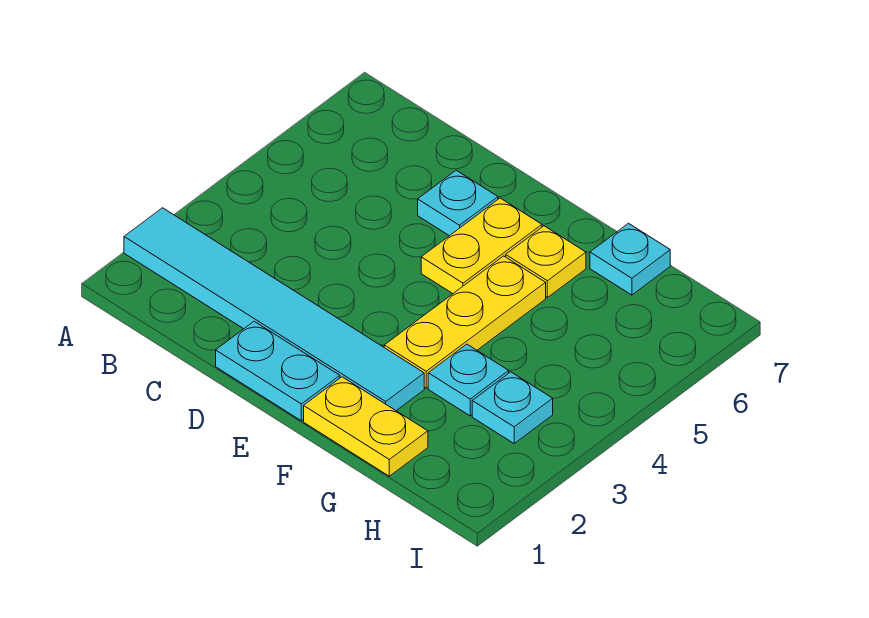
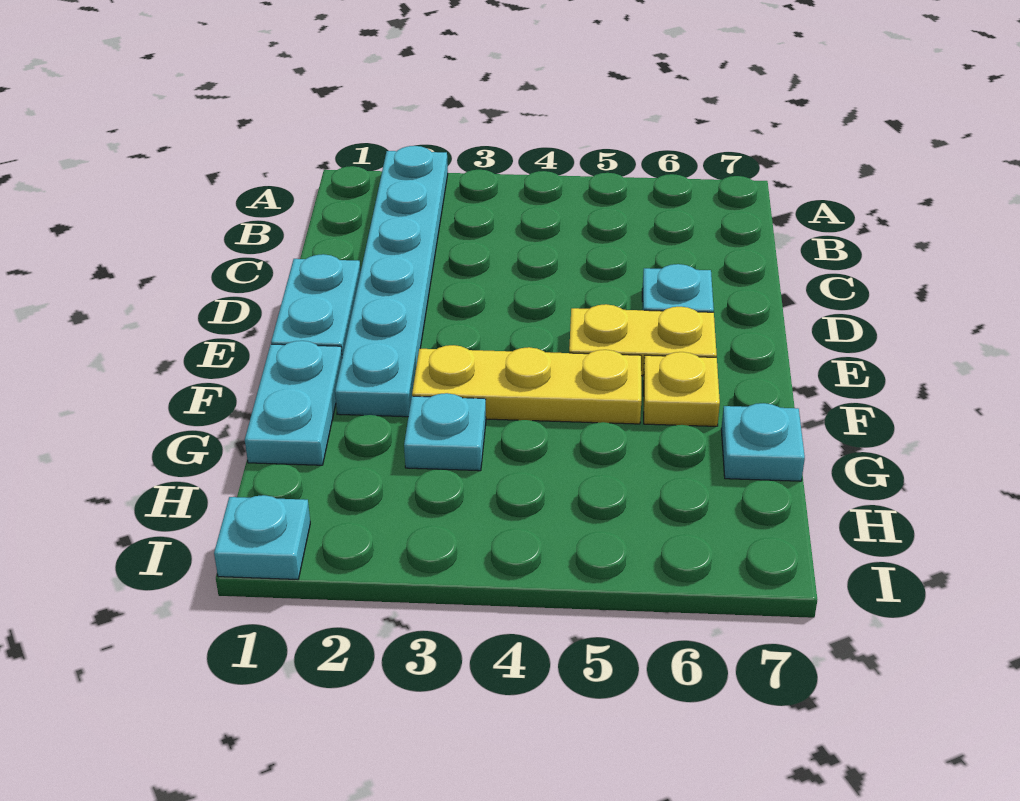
cyan 1x6 tile [124,208,424,411] -> cyan 1x6 plate [335,146,448,417]
yellow 1x2 plate [304,377,428,476] -> cyan 1x2 plate [245,341,342,465]
cyan 1x1 plate [472,372,553,443] -> cyan 1x1 plate moved to [214,495,310,580]

